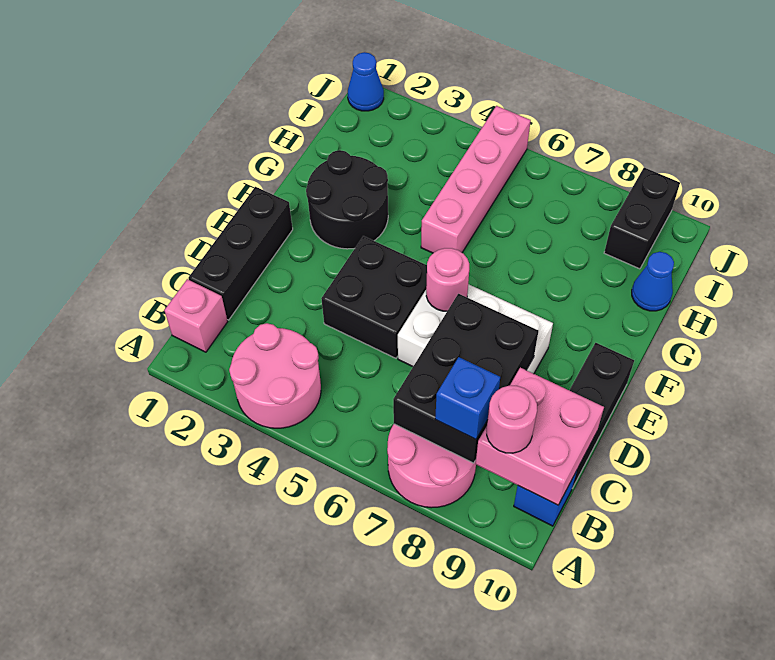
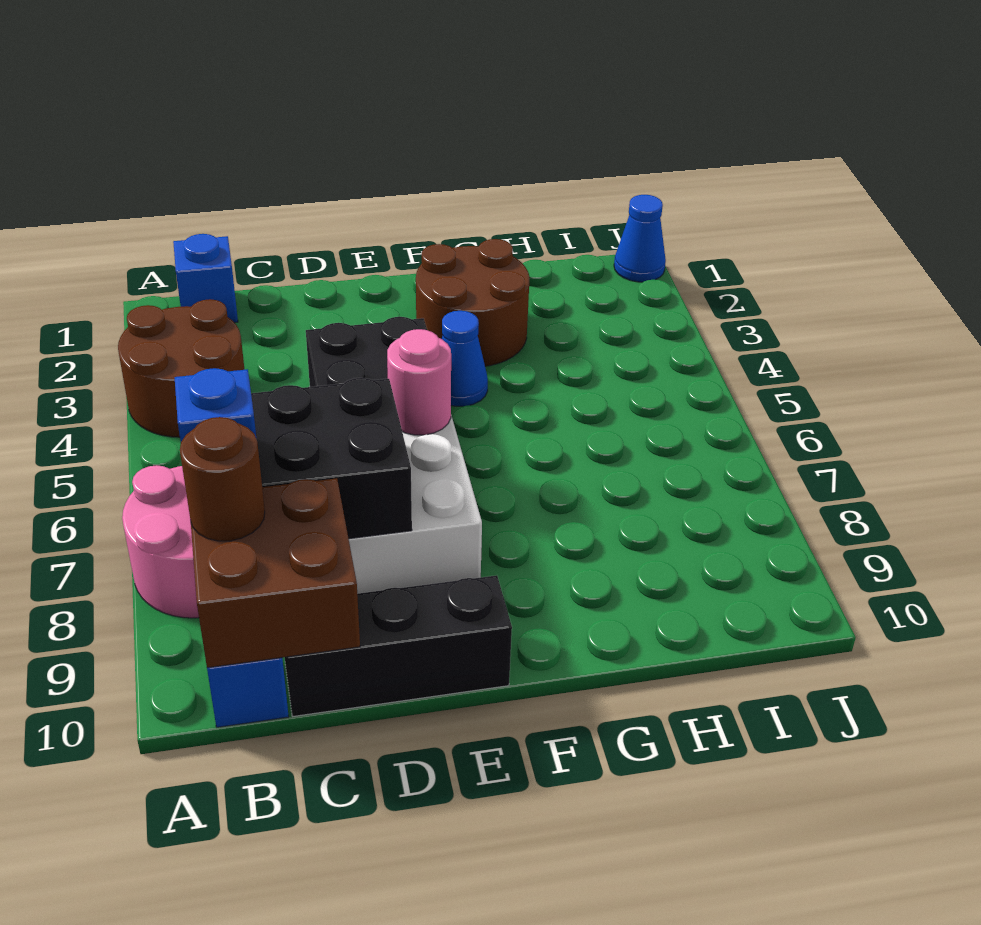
pink 2x2 round brick [229,323,321,428] -> brown 2x2 round brick [118,299,245,437]
pink 1x1 brick [164,279,228,352] -> blue 1x1 brick [173,234,238,323]
pink 2x2 brick [476,368,604,505] -> brown 2x2 brick [191,478,360,668]
pink 1x1 round brick [487,386,537,453] -> brown 1x1 round brick [180,417,265,541]
black 1x3 brick [188,187,293,320] -> none
black 2x2 round brick [306,150,388,249] -> brown 2x2 round brick [416,239,530,366]
pink 1x4 brick [421,106,531,253] -> none
blue 1x1 cone [632,252,674,311] -> blue 1x1 cone moved to [442,311,488,406]
black 1x2 brick [604,168,680,269] -> none

